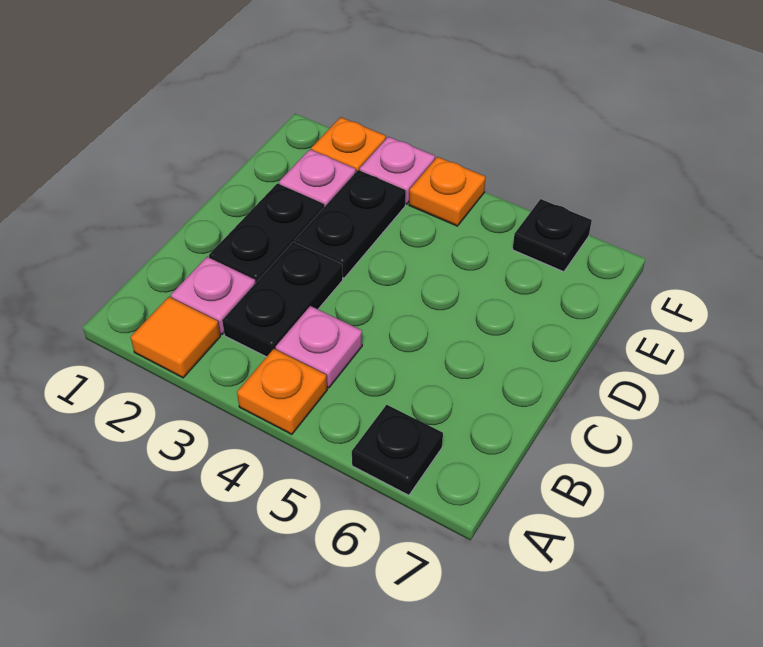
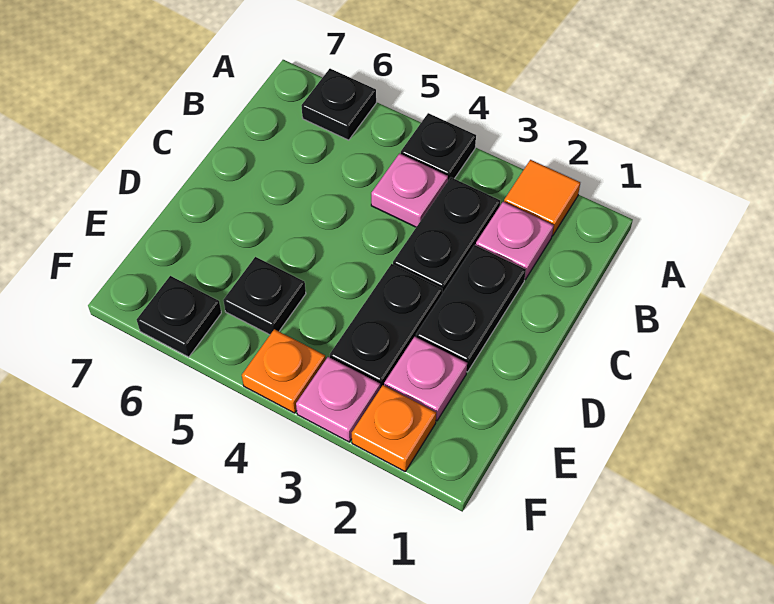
orange 1x1 plate [237,349,327,434] -> black 1x1 plate [401,113,476,180]
none -> black 1x1 plate [223,257,306,335]

